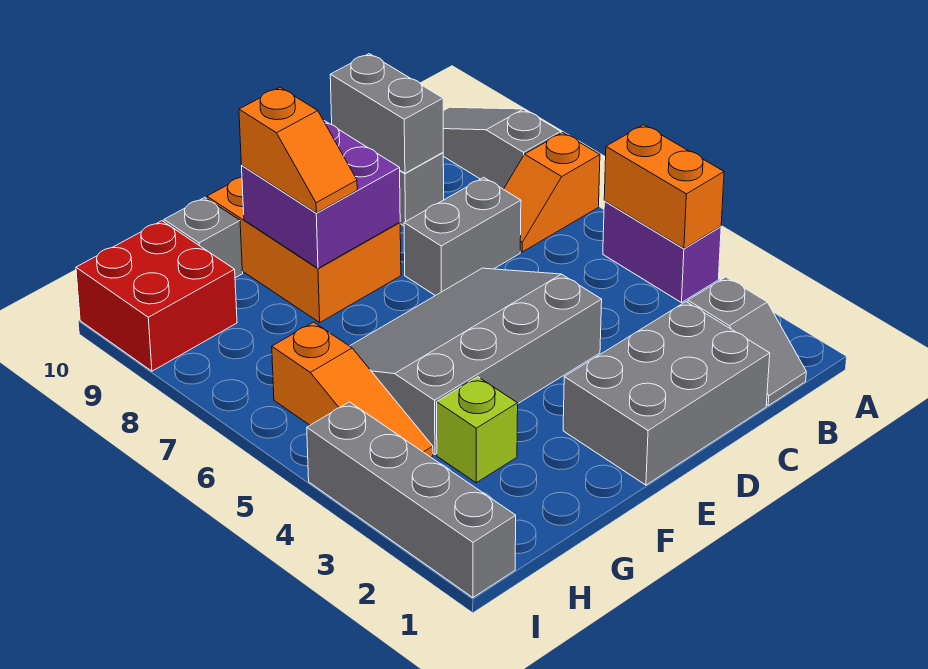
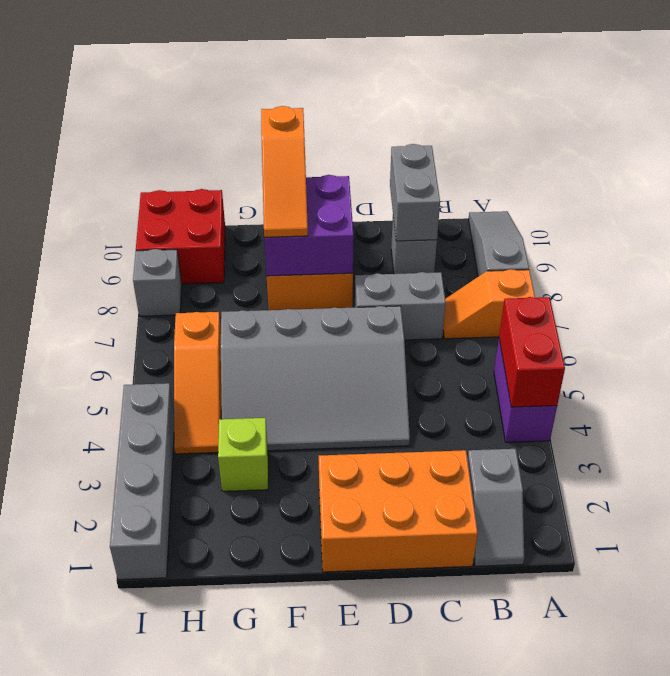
orange 1x2 brick [604,125,724,248] -> red 1x2 brick [499,297,565,407]
grey 2x3 brick [563,302,770,485] -> orange 2x3 brick [319,450,478,572]
grey 3x4 slope [350,268,602,455] -> grey 3x4 slope turned to [221,306,410,451]
orange 1x2 slope [239,87,357,213] -> orange 1x3 slope [261,106,308,237]
grey 1x1 brick [164,197,243,278] -> grey 1x1 brick moved to [133,249,182,316]

